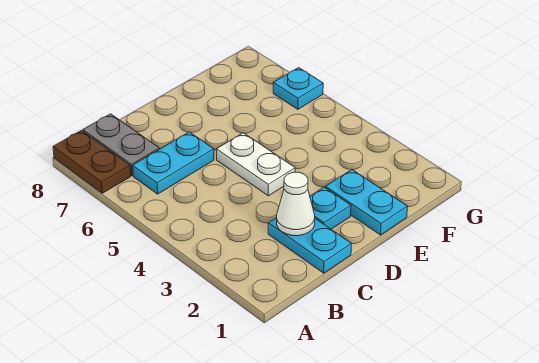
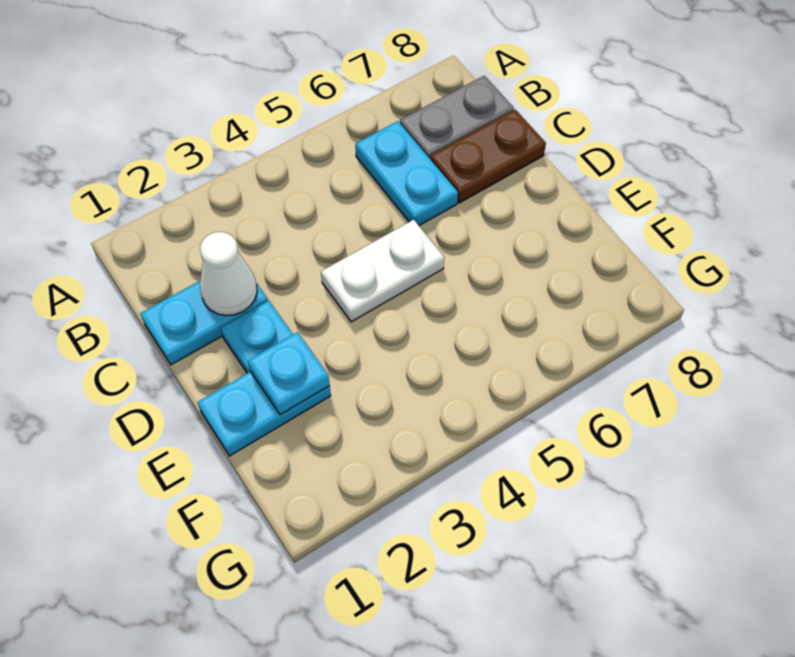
brown 1x2 plate [53,130,131,193] -> brown 1x2 plate moved to [430,110,546,203]
cyan 1x1 plate [273,68,323,109] -> cyan 1x1 plate moved to [248,332,330,415]

